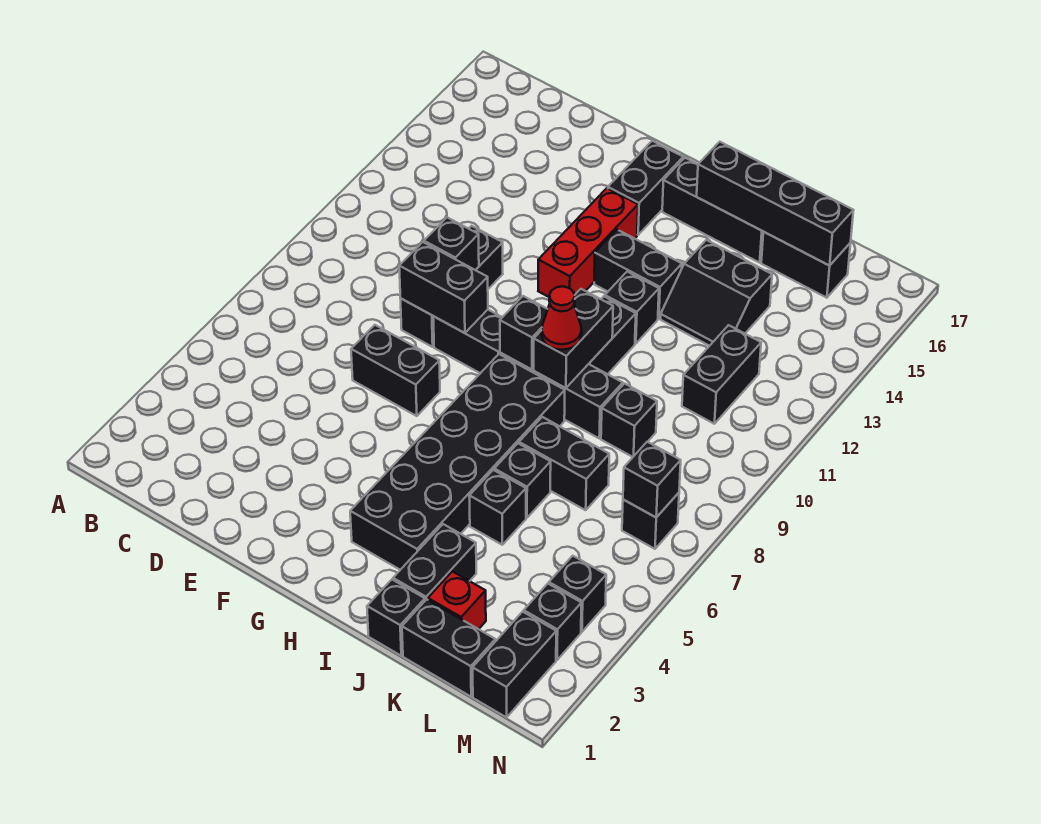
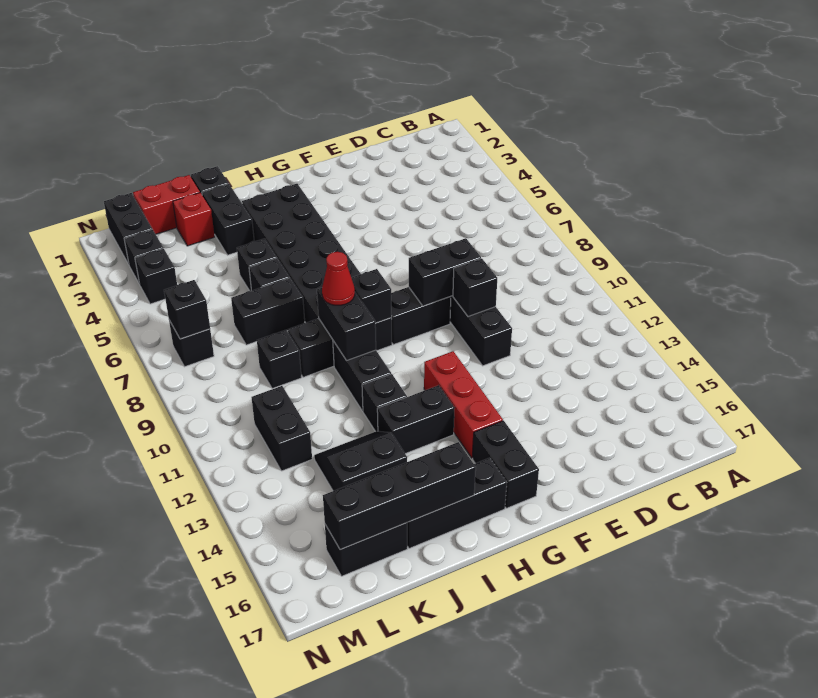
black 1x2 brick [351,325,440,416] -> none
black 1x2 brick [402,599,495,697] -> red 1x2 brick [133,175,200,234]

